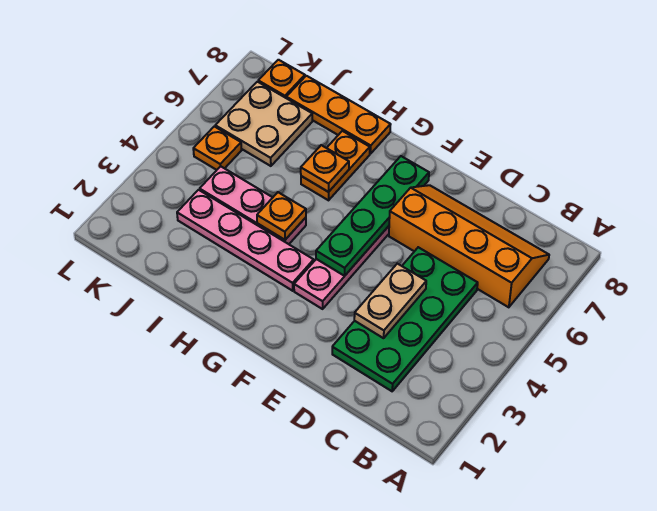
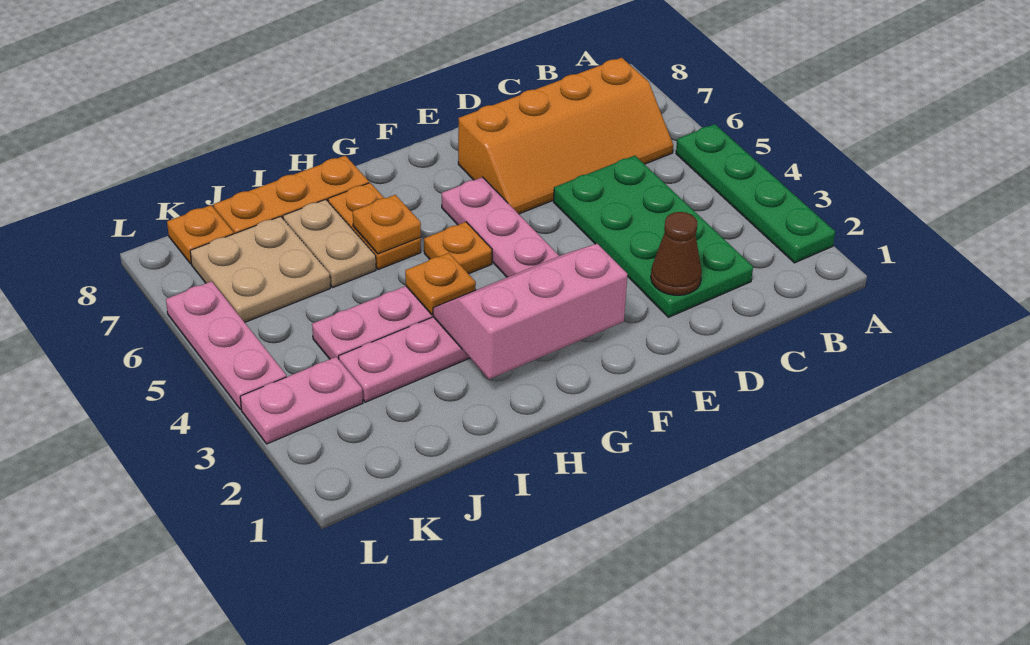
orange 2x4 slope [389,185,549,307] -> orange 2x4 slope turned to [458,58,673,214]
none -> brown 1x1 cone [651,212,702,295]
tan 1x2 plate [354,264,426,338] -> tan 1x2 plate moved to [283,199,376,287]
none -> pink 2x3 slope [433,244,628,379]
green 1x4 plate [316,156,429,276] -> green 1x4 plate moved to [676,124,835,263]
none -> pink 1x2 plate [240,357,363,444]
orange 1x1 plate [193,126,242,170] -> orange 1x1 plate moved to [424,222,492,274]
none -> pink 1x3 plate [166,281,286,410]

